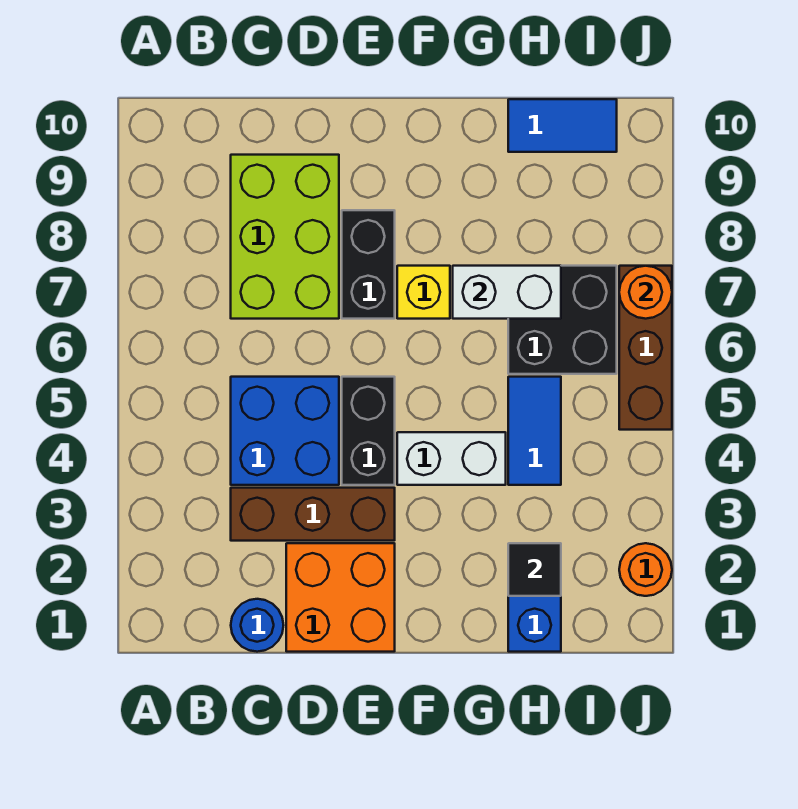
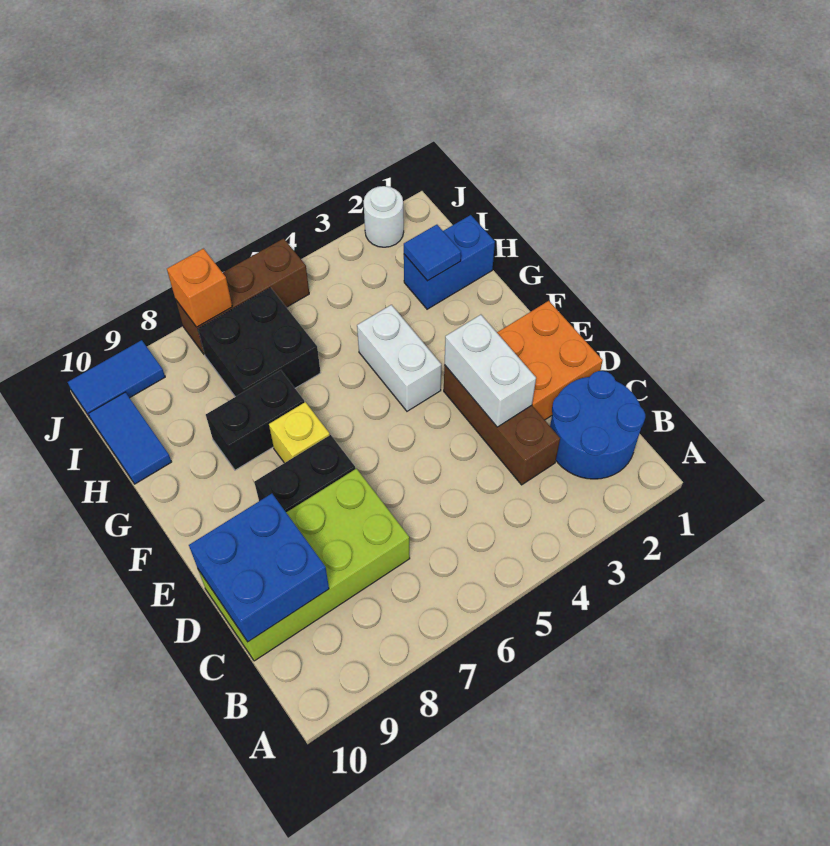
blue 1x1 round brick [231,599,284,652] -> blue 2x2 round brick [550,371,645,479]
blue 2x2 brick [231,377,339,485] -> blue 2x2 brick moved to [189,494,329,642]
lime 2x3 brick [231,155,339,319] -> lime 2x4 brick [198,468,410,661]
black 1x2 brick [342,377,395,485] -> black 1x2 brick moved to [206,370,304,470]
white 1x2 brick [453,266,561,319] -> white 1x2 brick moved to [445,315,536,427]
black 1x1 tile [508,543,561,596] -> blue 1x1 tile [404,225,461,281]
blue 1x2 tile [508,377,561,485] -> blue 1x2 tile moved to [68,340,165,419]
orange 1x1 round brick [619,543,672,596] -> white 1x1 round brick [364,186,404,247]
orange 1x1 round brick [619,266,672,319] -> orange 1x1 brick [167,249,232,327]

